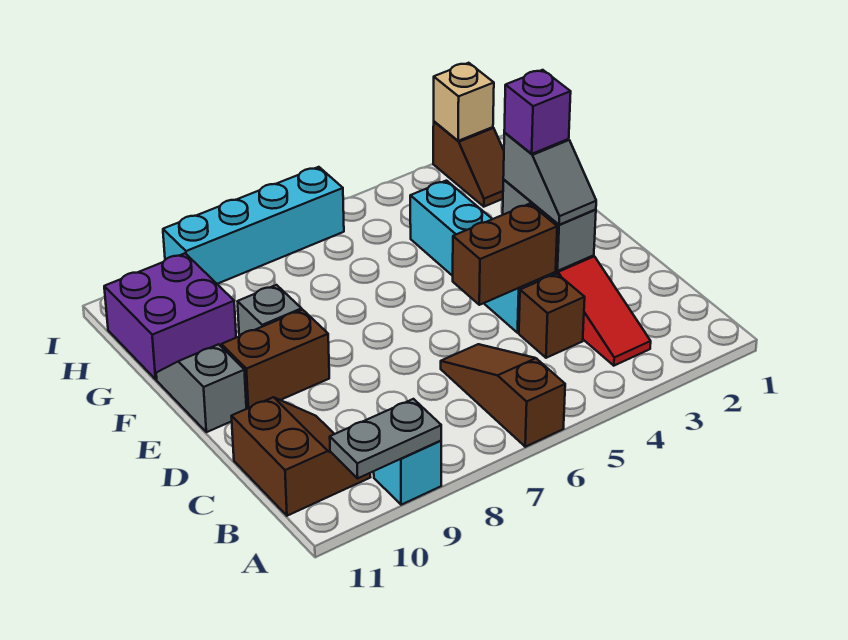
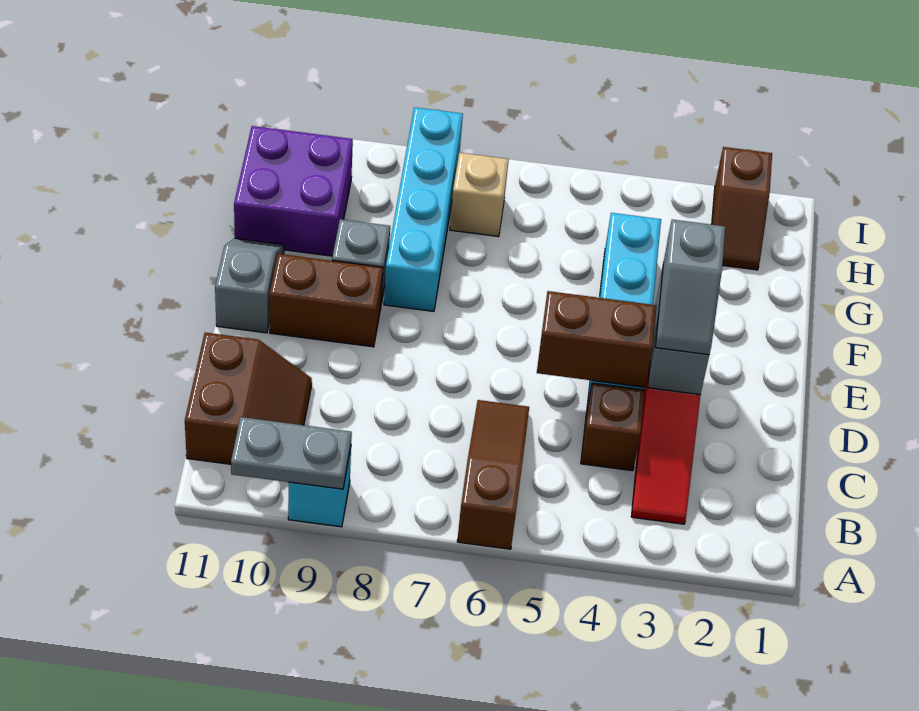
purple 1x1 brick [504,70,571,154] -> none
tan 1x1 brick [434,63,494,141] -> tan 1x1 brick moved to [450,153,509,237]
cyan 1x4 brick [163,167,344,284] -> cyan 1x4 brick turned to [384,107,463,311]

